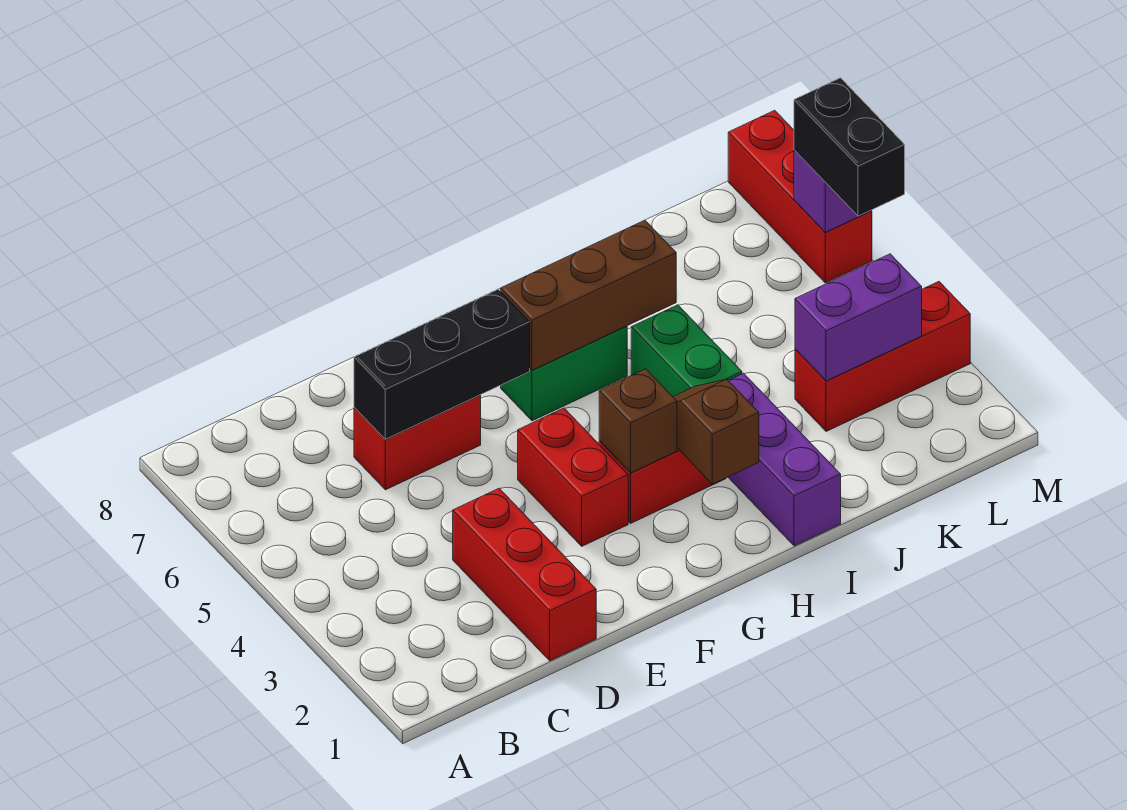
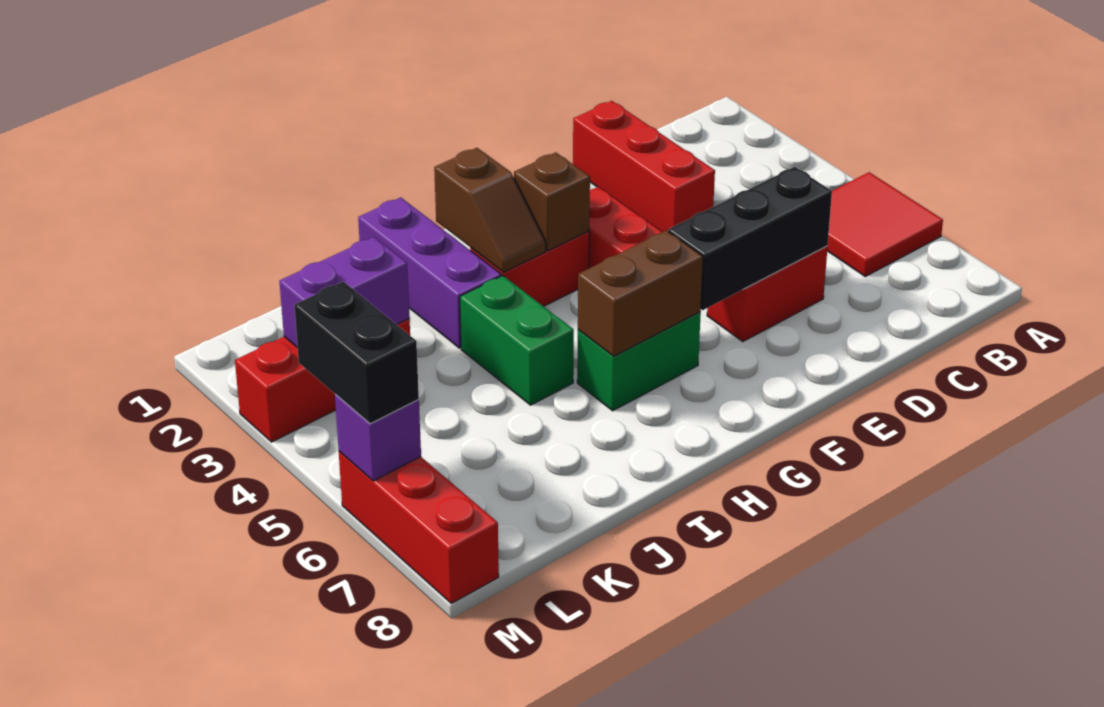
none -> red 2x2 tile [827,172,943,277]
brown 1x3 brick [501,220,676,370] -> brown 1x2 brick [578,230,703,356]

